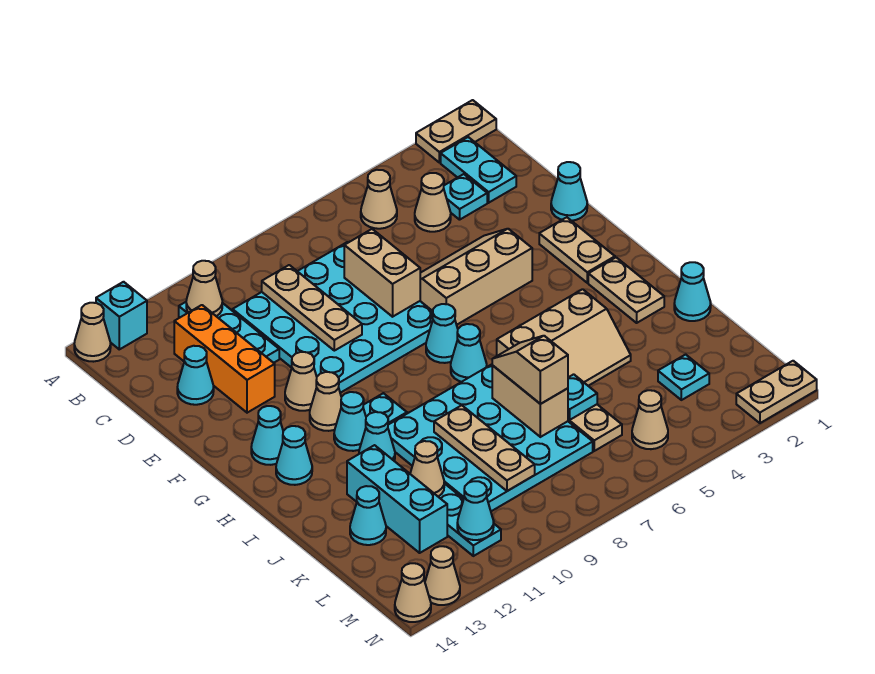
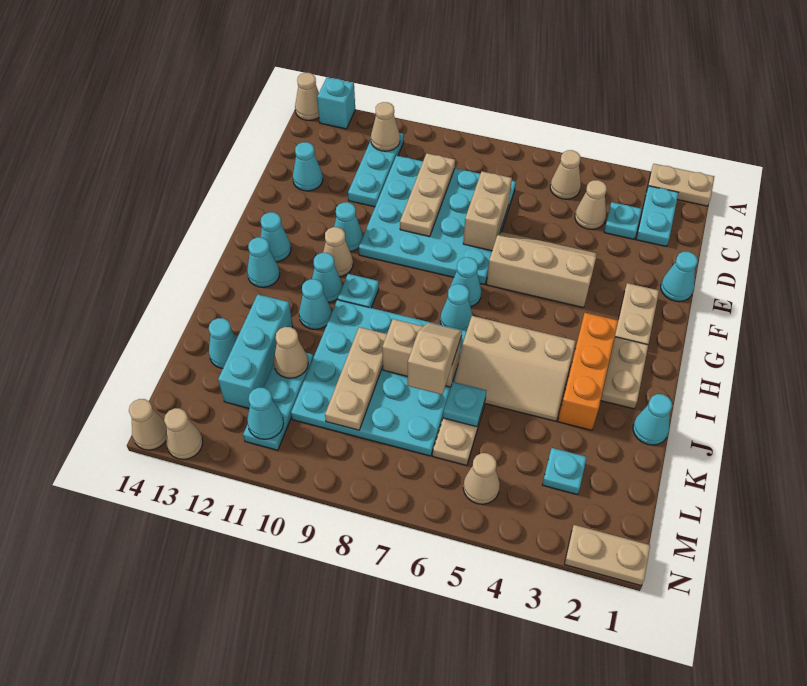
orange 1x3 brick [174,305,275,413] -> orange 1x3 brick moved to [558,313,618,430]
tan 1x1 cone [285,352,317,411] -> cyan 1x1 cone [334,202,363,252]
tan 1x2 brick [492,365,568,437] -> tan 1x2 brick turned to [382,319,461,387]

